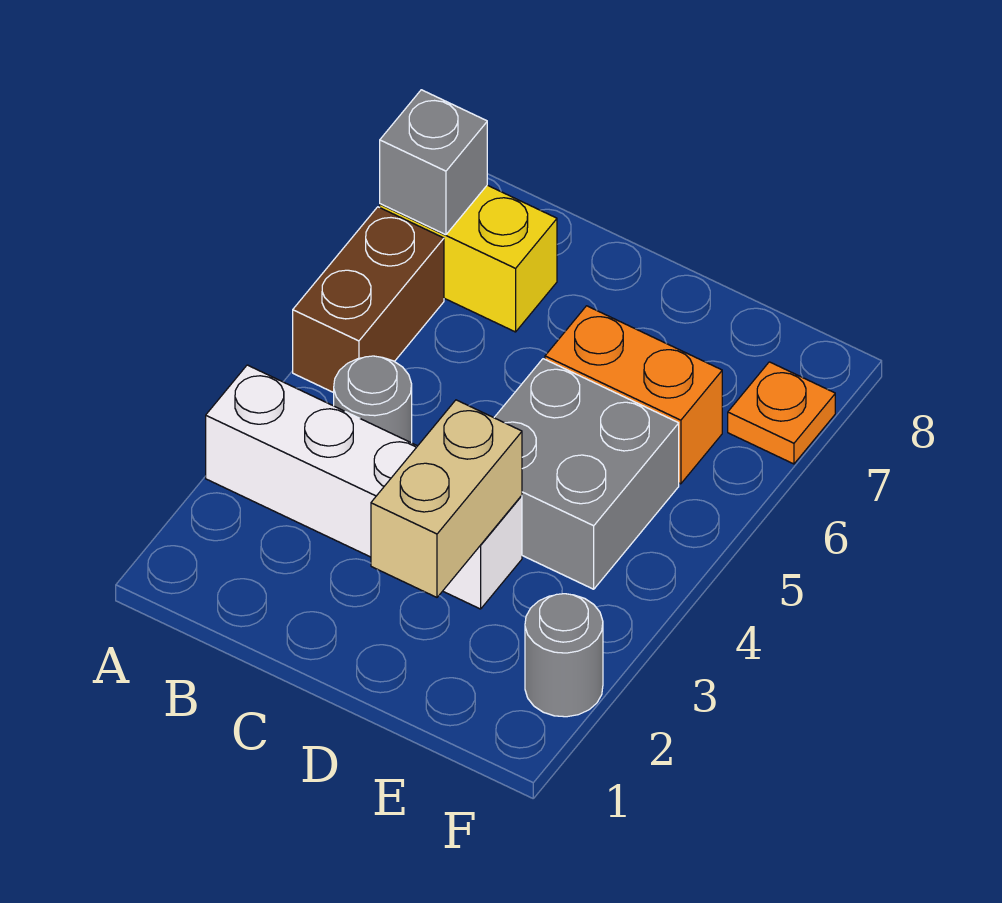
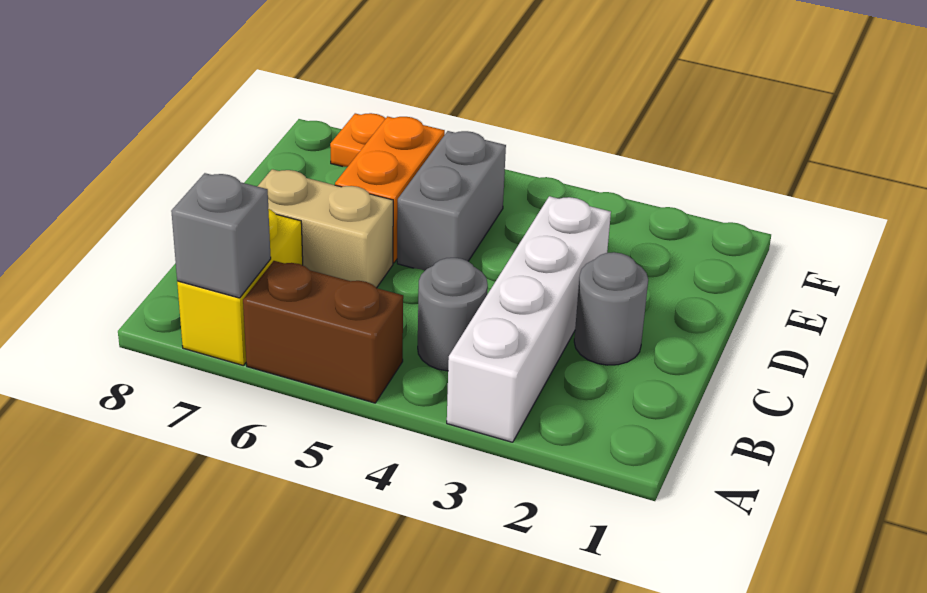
tan 1x2 brick [371,400,522,597] -> tan 1x2 brick moved to [257,169,393,288]
grey 2x2 brick [494,359,679,589] -> grey 1x2 brick [397,131,506,271]
grey 1x1 round brick [525,594,603,717] -> grey 1x1 round brick moved to [574,252,648,365]

